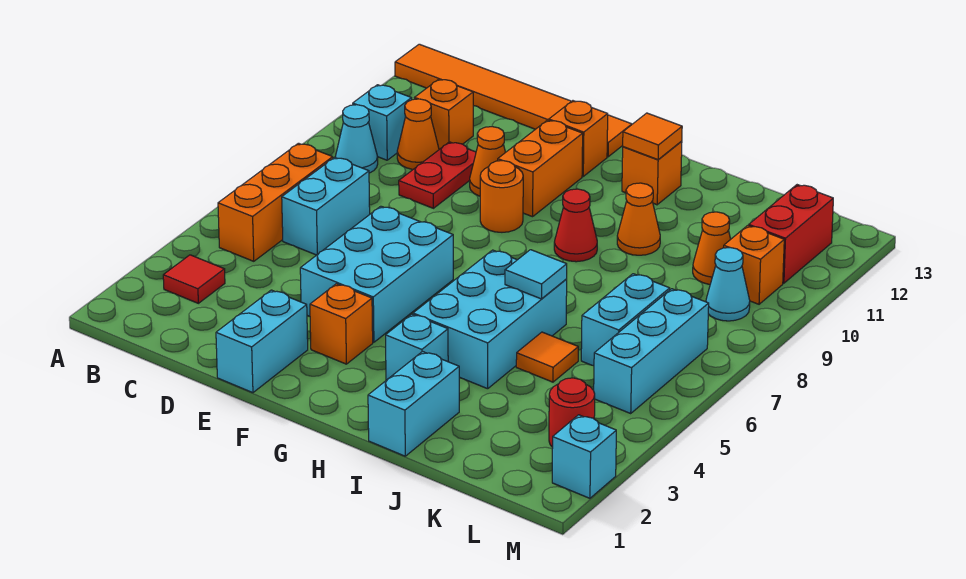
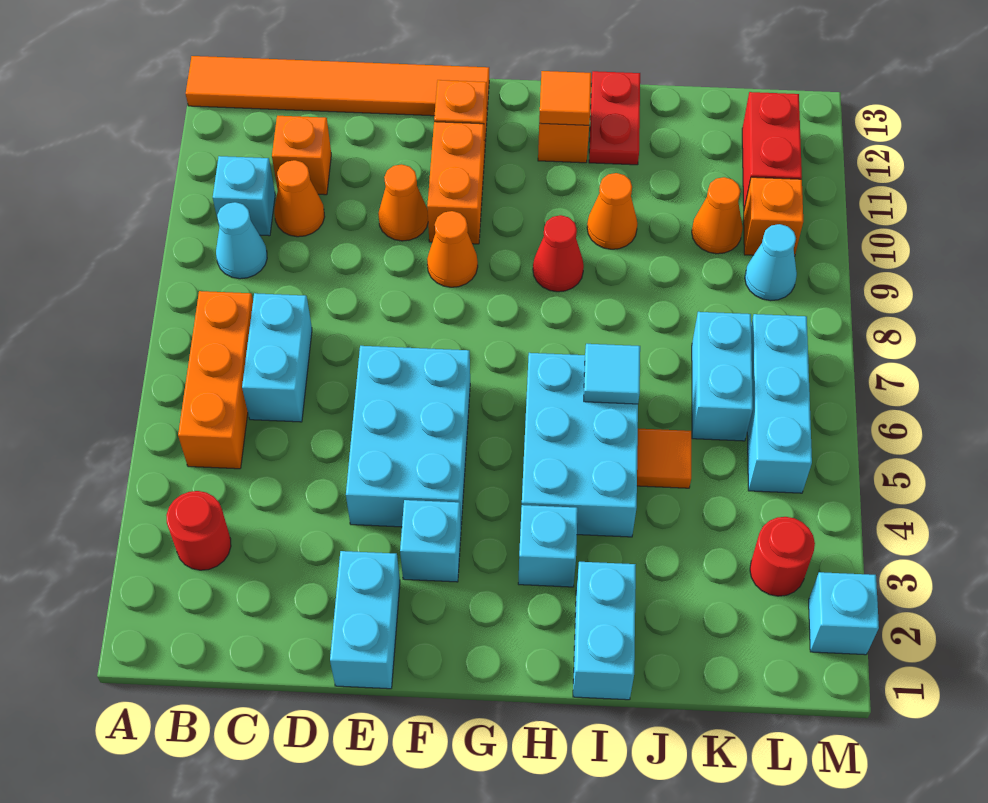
red 1x1 tile [163,255,225,303] -> red 1x1 round brick [166,491,231,570]
red 1x2 plate [399,142,476,208] -> red 1x2 plate moved to [589,71,640,165]
orange 1x1 brick [310,284,373,364] -> cyan 1x1 brick [400,500,461,582]
orange 1x1 round brick [480,161,523,232] -> orange 1x1 cone [427,211,478,287]

